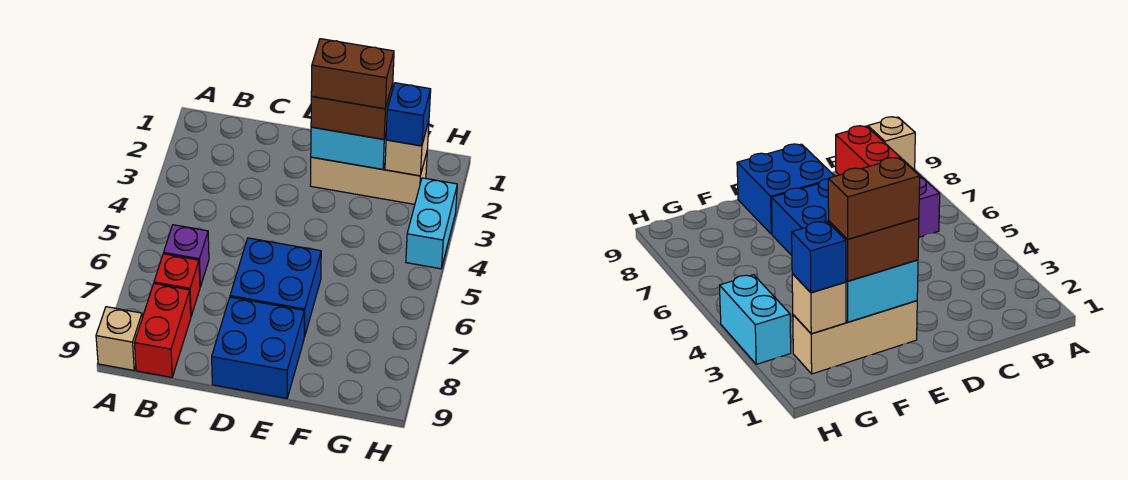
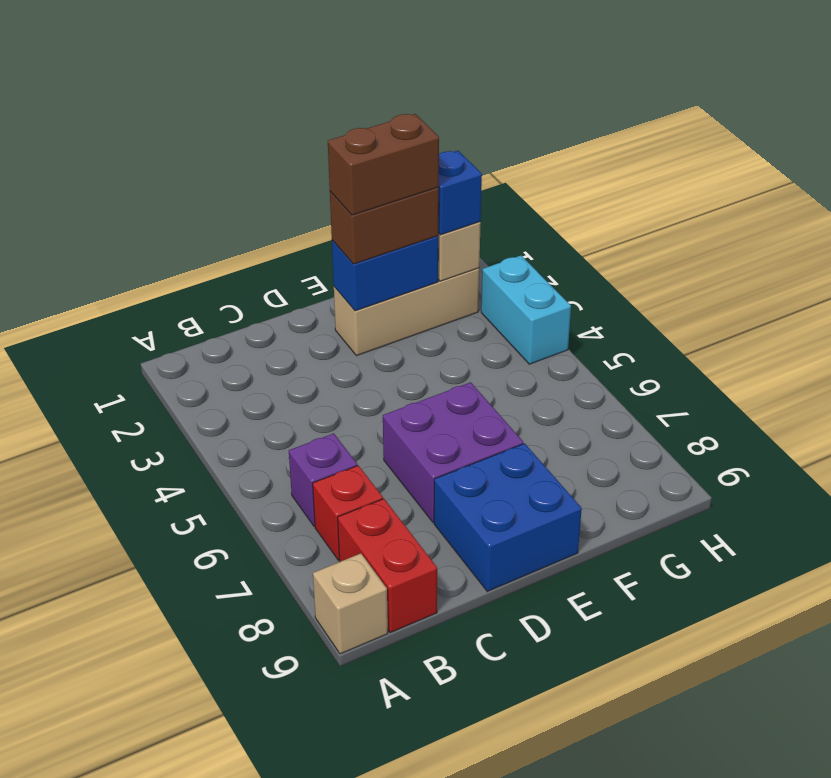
blue 2x2 brick [230,238,321,337] -> purple 2x2 brick [383,382,523,522]
cyan 1x2 brick [311,127,386,169] -> blue 1x2 brick [332,236,438,311]

